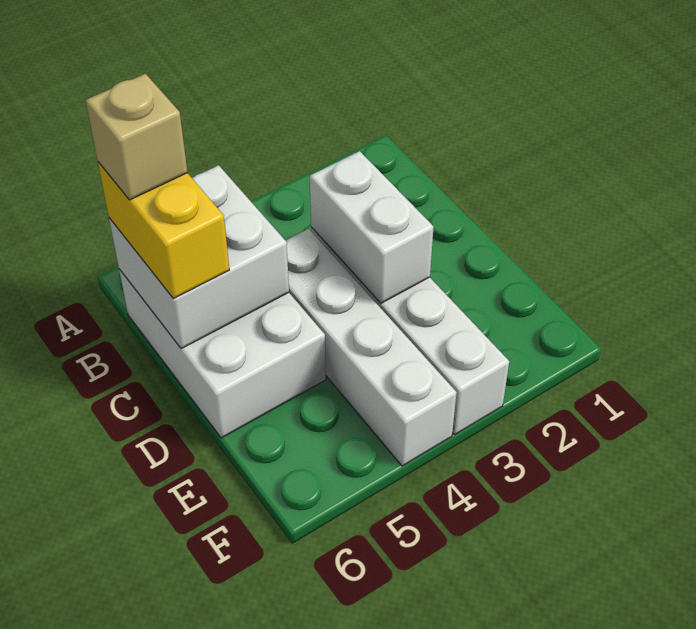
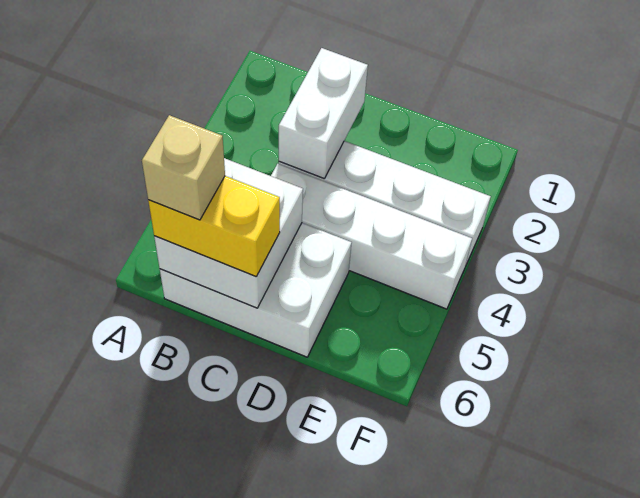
white 1x2 brick [310,151,434,303] -> white 1x2 brick turned to [279,48,368,179]

